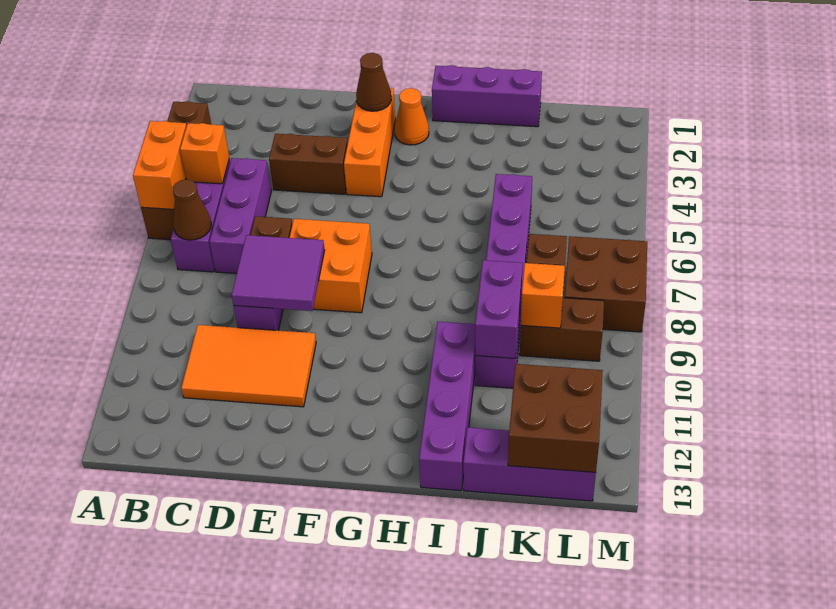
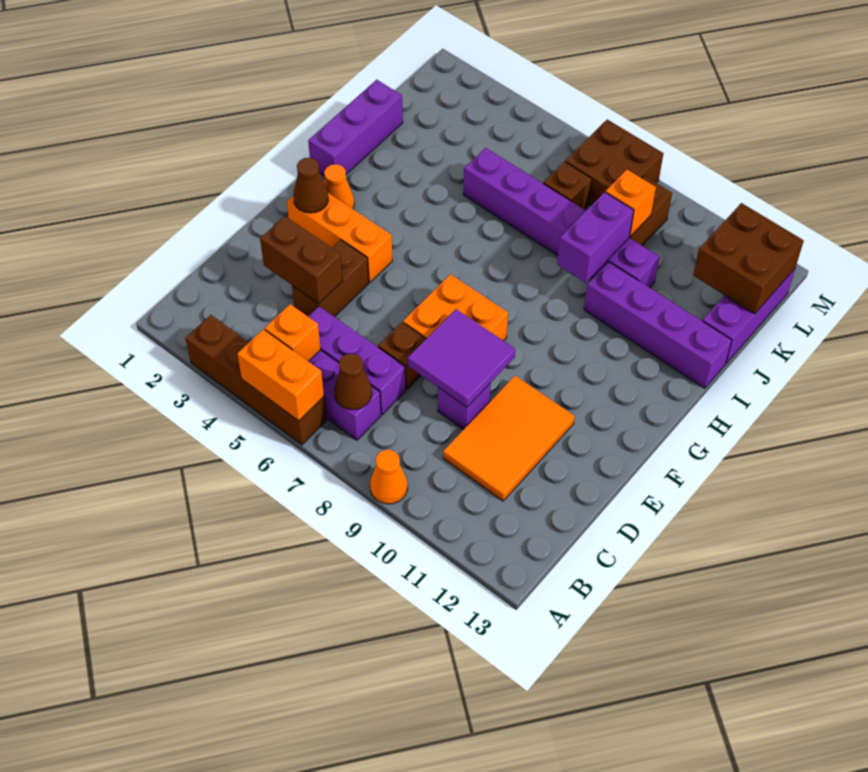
none -> orange 1x1 cone [370,450,408,504]
none -> brown 1x2 brick [260,216,343,304]
purple 1x2 brick [475,260,523,358] -> purple 1x2 brick turned to [557,192,634,283]

